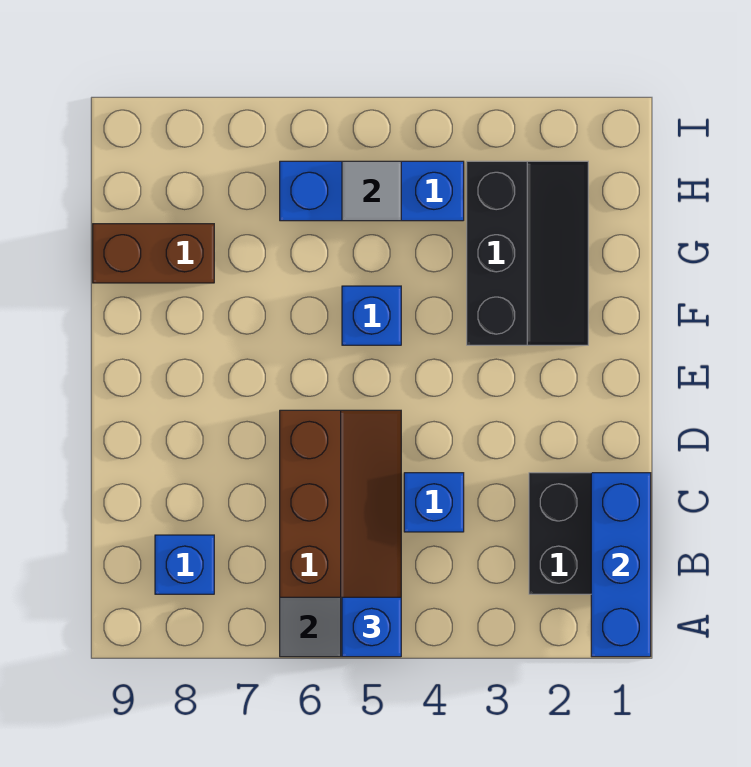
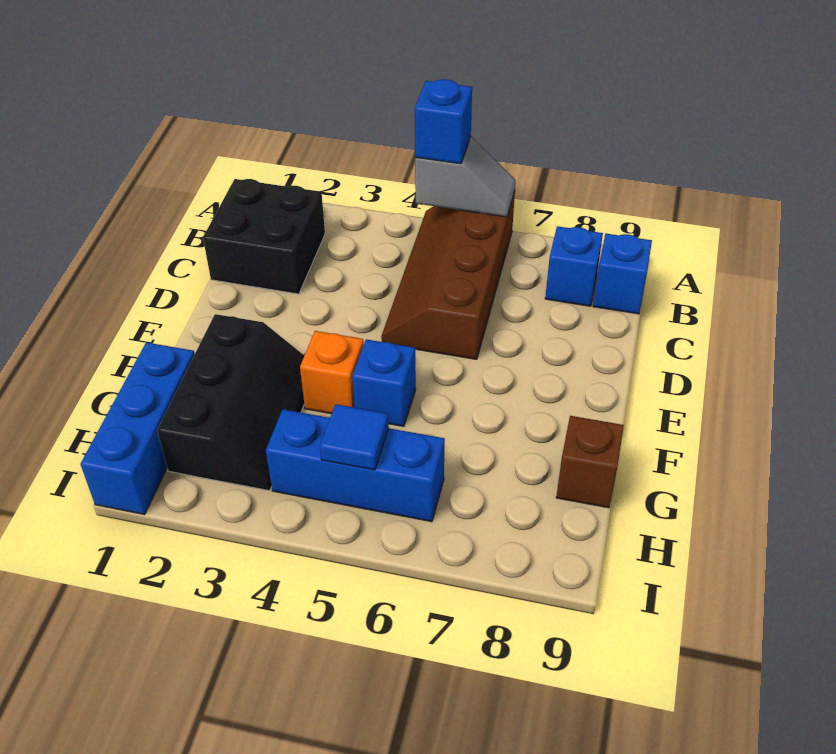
blue 1x3 brick [591,473,651,657] -> blue 1x3 brick moved to [80,342,195,514]
blue 1x1 brick [404,473,464,532] -> blue 1x1 brick moved to [593,234,652,314]
black 2x3 slope [467,161,588,345] -> black 2x3 slope turned to [157,314,304,491]
none -> orange 1x1 brick [300,331,364,414]
brown 1x2 brick [93,224,214,283] -> brown 1x1 brick [556,416,624,508]
grey 1x1 tile [342,161,401,221] -> blue 1x1 tile [320,404,389,470]

